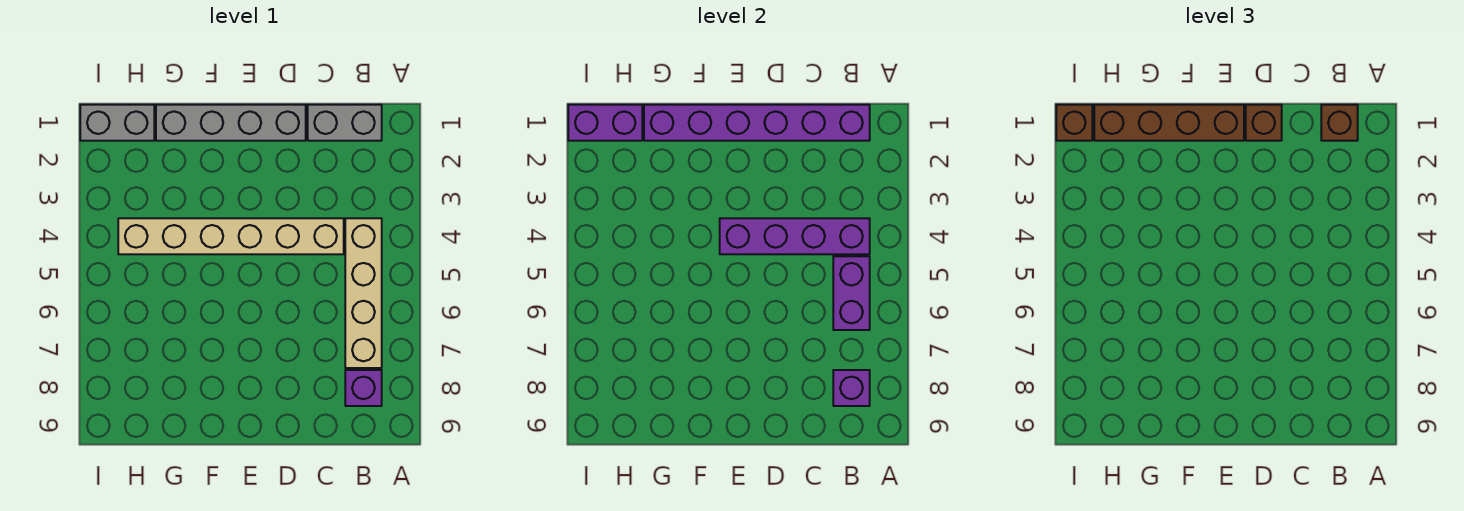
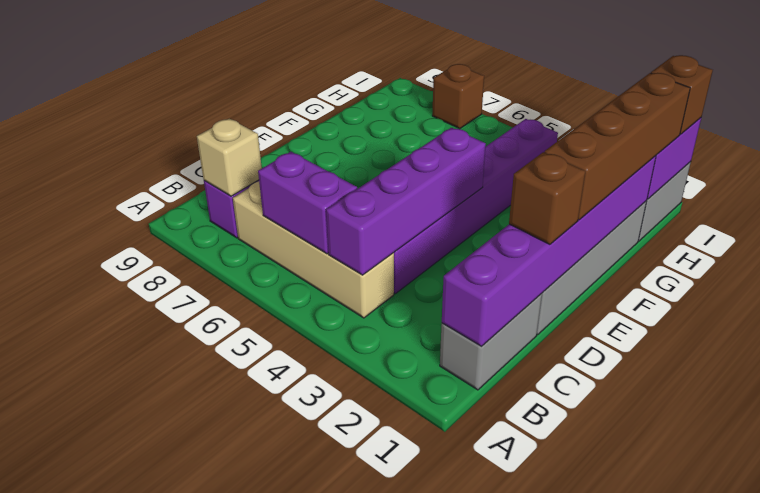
brown 1x1 brick [1321,105,1358,141] -> brown 1x1 brick moved to [432,64,484,129]
purple 1x1 brick [833,370,870,406] -> tan 1x1 brick [197,119,262,196]
tan 1x6 brick [118,218,344,254] -> purple 1x6 brick [394,119,558,294]

